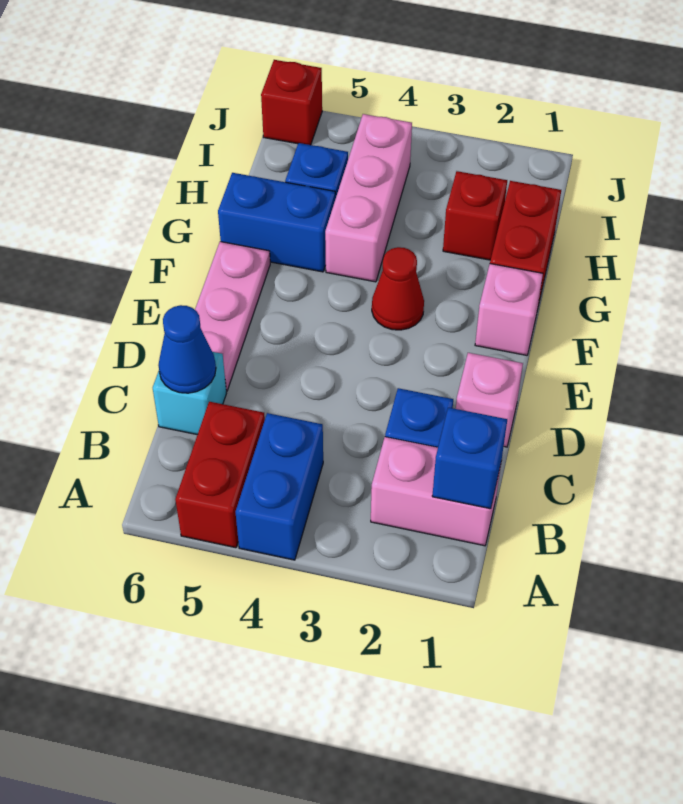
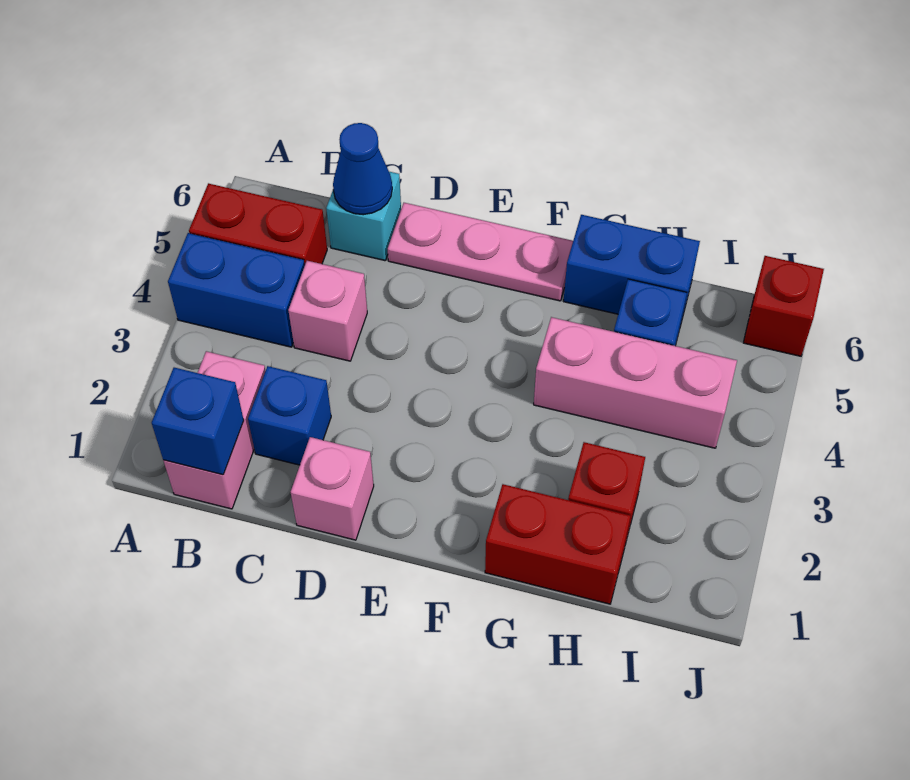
pink 1x1 brick [475,264,543,355] -> pink 1x1 brick moved to [288,261,367,361]
red 1x1 cone [372,247,424,330] -> none
blue 1x2 brick [218,173,335,272] -> blue 1x2 brick turned to [564,215,700,322]

